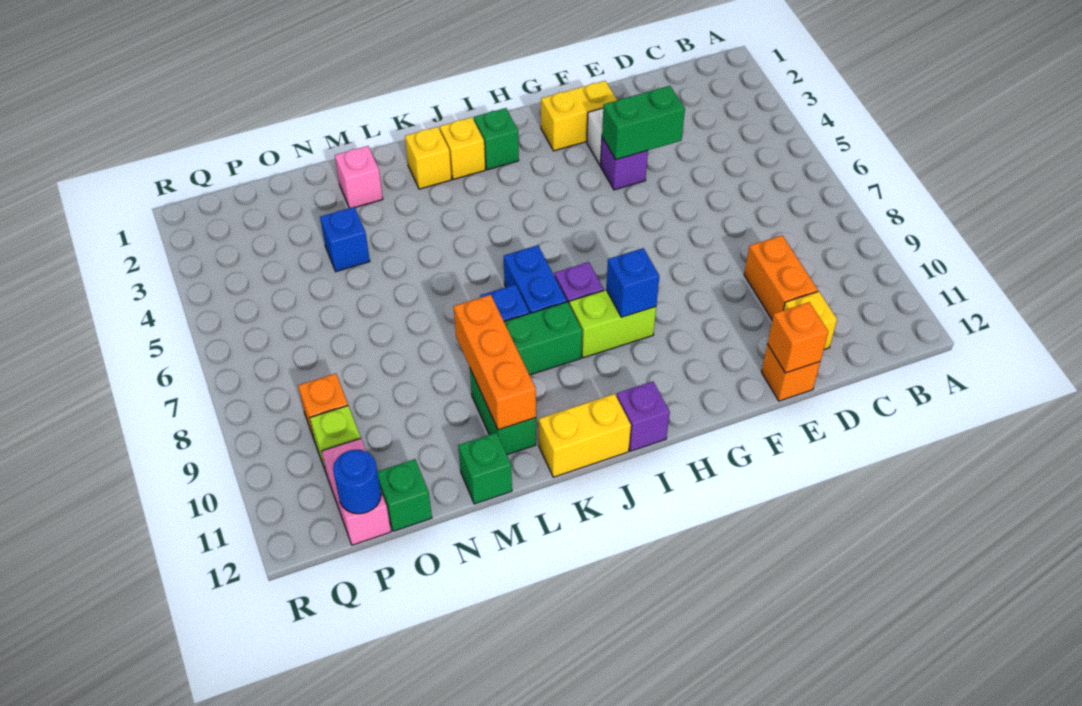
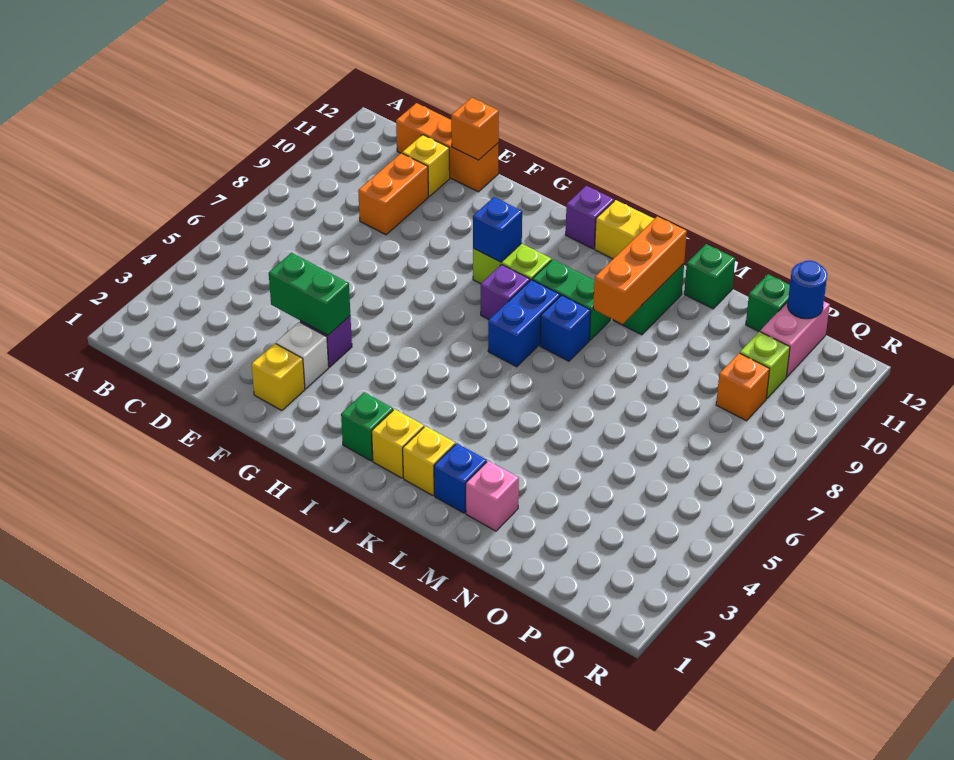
orange 1x1 brick [762,344,820,401] -> orange 1x3 brick [396,103,498,192]
yellow 1x2 brick [541,81,617,151] -> yellow 1x1 brick [252,343,305,411]
blue 1x1 brick [320,207,370,272] -> blue 1x1 brick moved to [434,443,487,513]

